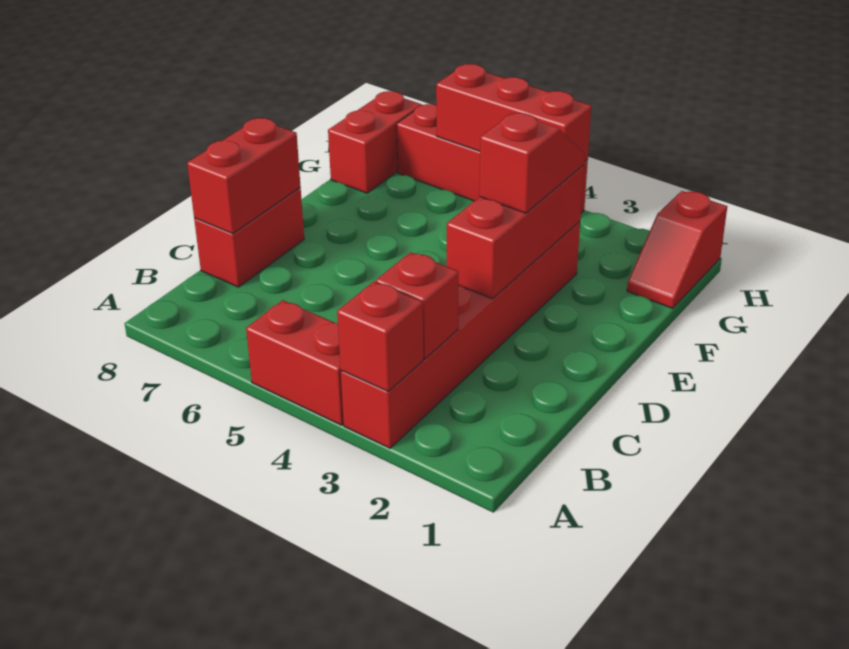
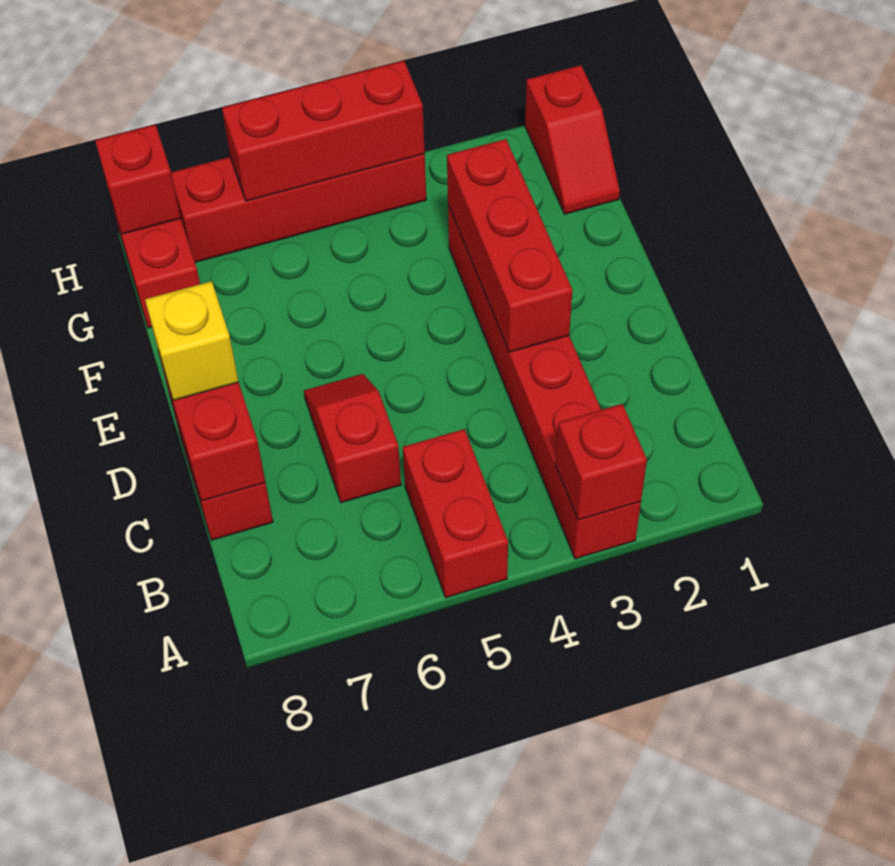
red 1x2 brick [246,300,344,425] -> red 1x2 brick turned to [403,429,508,598]
red 1x1 brick [376,252,459,359] -> red 1x1 brick moved to [95,125,181,234]
none -> yellow 1x1 brick [145,281,239,401]
red 1x2 slope [479,113,585,213] -> red 1x2 slope moved to [304,374,401,503]

